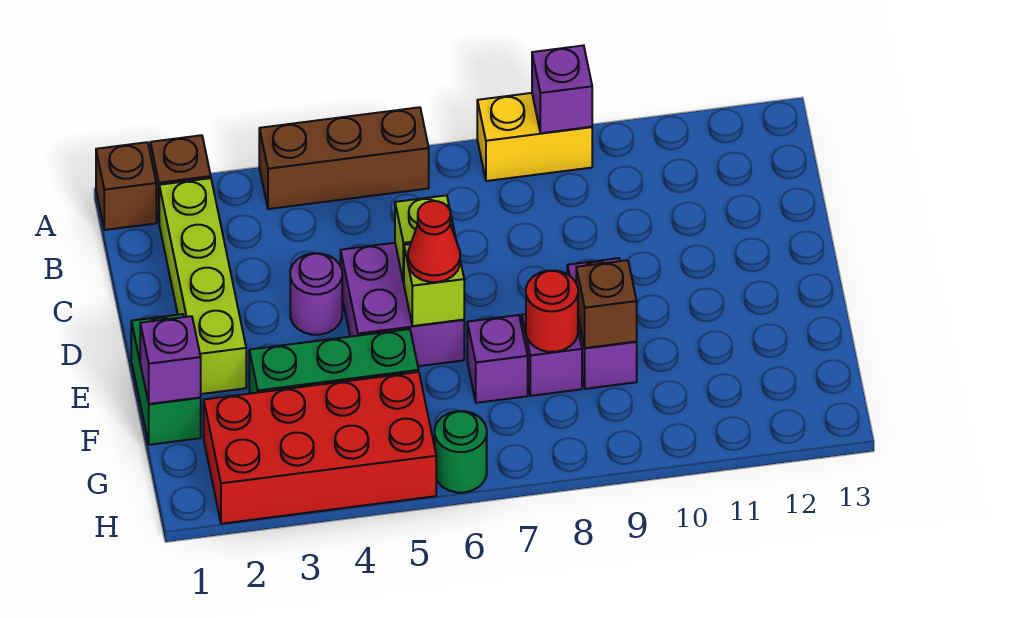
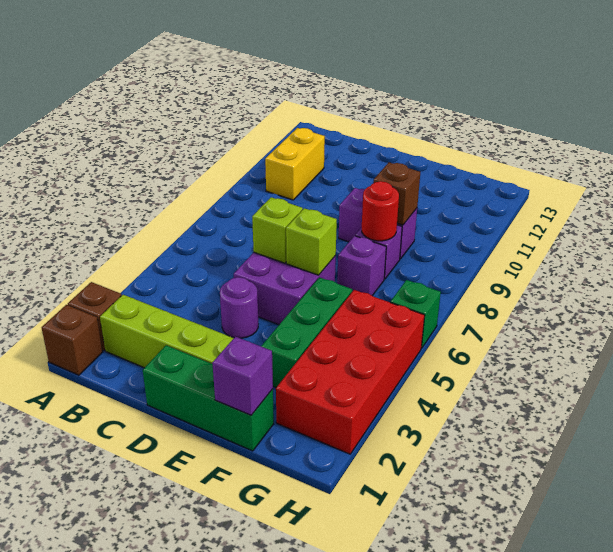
brown 1x3 brick [259,107,429,209] -> none
yellow 1x2 brick [477,93,592,181] -> yellow 1x2 brick moved to [265,128,325,200]
purple 1x1 brick [532,45,592,133] -> none
green 1x2 brick [131,314,201,445] -> green 1x3 brick [143,345,274,451]
red 1x1 cone [408,201,460,282] -> none
green 1x1 round brick [435,411,487,493] -> green 1x1 brick [390,280,441,348]

